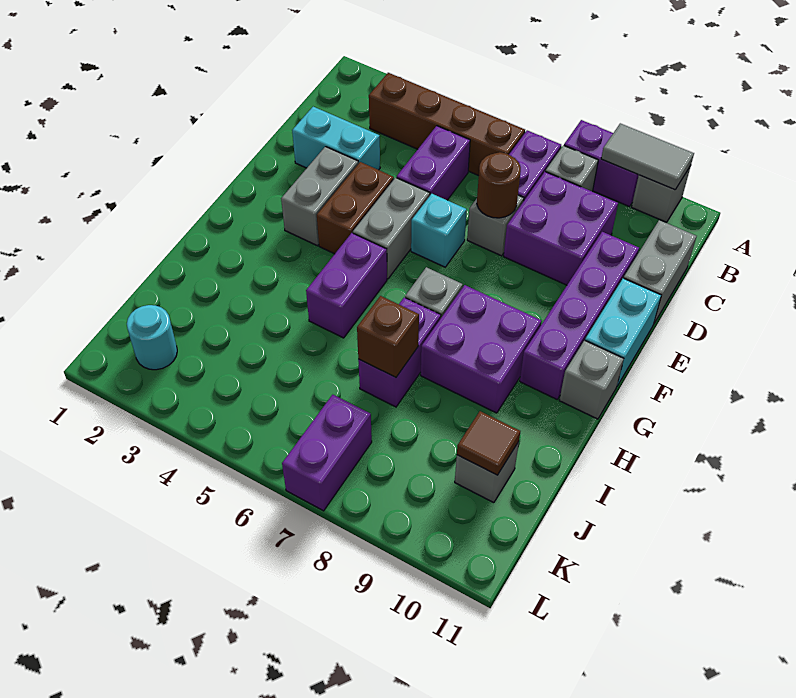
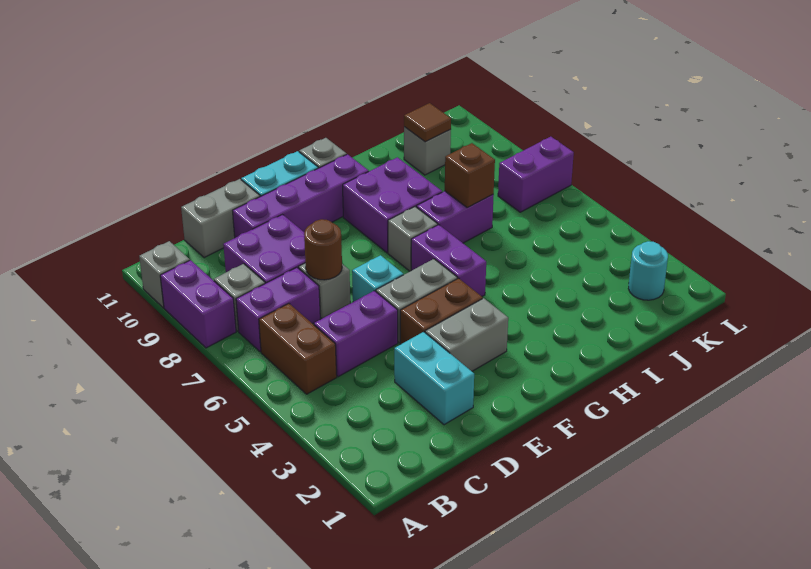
grey 1x2 tile [601,123,694,190] -> none
brown 1x4 brick [369,73,525,176] -> brown 1x2 brick [259,304,337,394]
purple 1x2 brick [306,233,387,338] -> purple 1x2 brick turned to [411,225,486,296]

